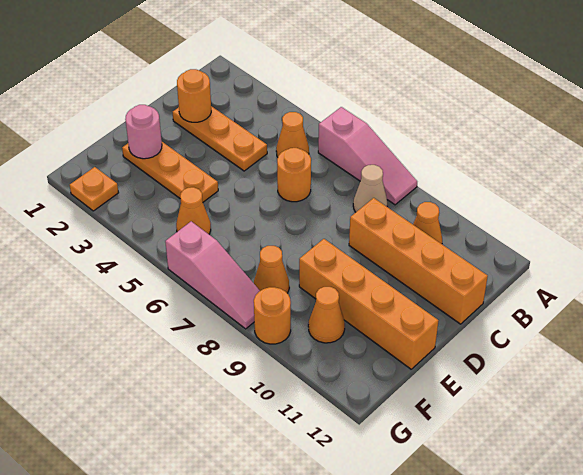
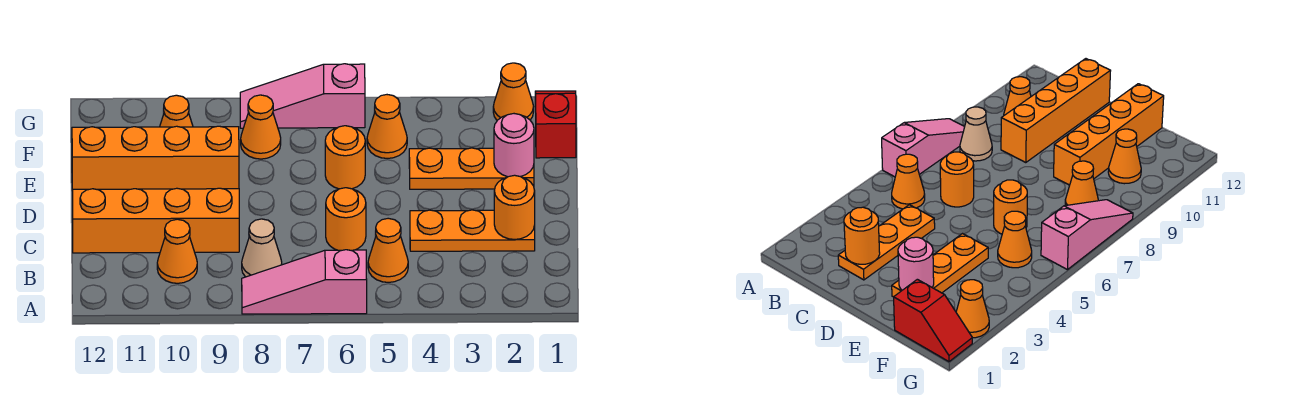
none -> red 1x2 slope [535,91,576,158]
orange 1x1 plate [70,167,119,211] -> orange 1x1 cone [493,63,534,120]
orange 1x1 round brick [254,287,291,344] -> orange 1x1 round brick moved to [325,126,365,189]

